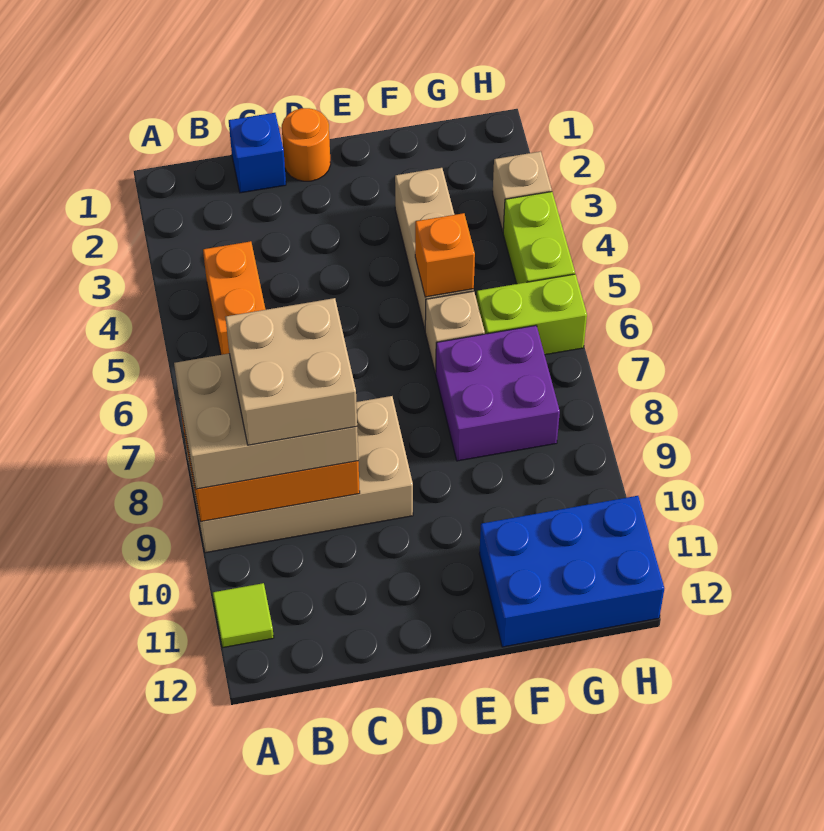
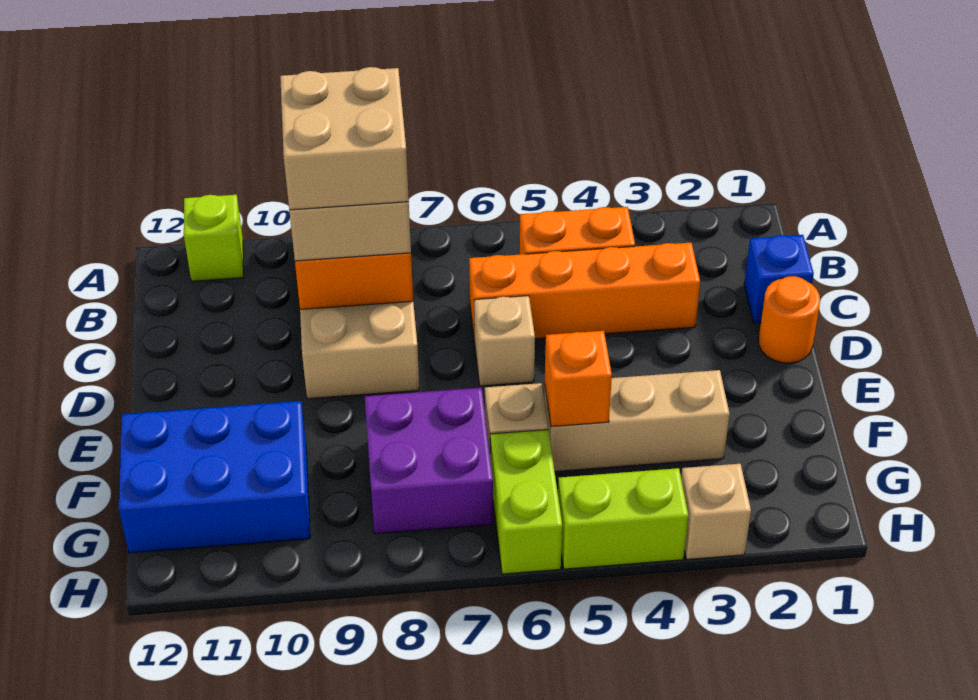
lime 1x1 tile [213,583,274,647] -> lime 1x1 brick [184,195,244,281]
none -> orange 1x4 brick [469,243,700,342]
none -> tan 1x1 brick [474,296,535,386]
blue 2x3 brick [479,496,664,647] -> blue 2x3 brick turned to [119,401,310,553]

